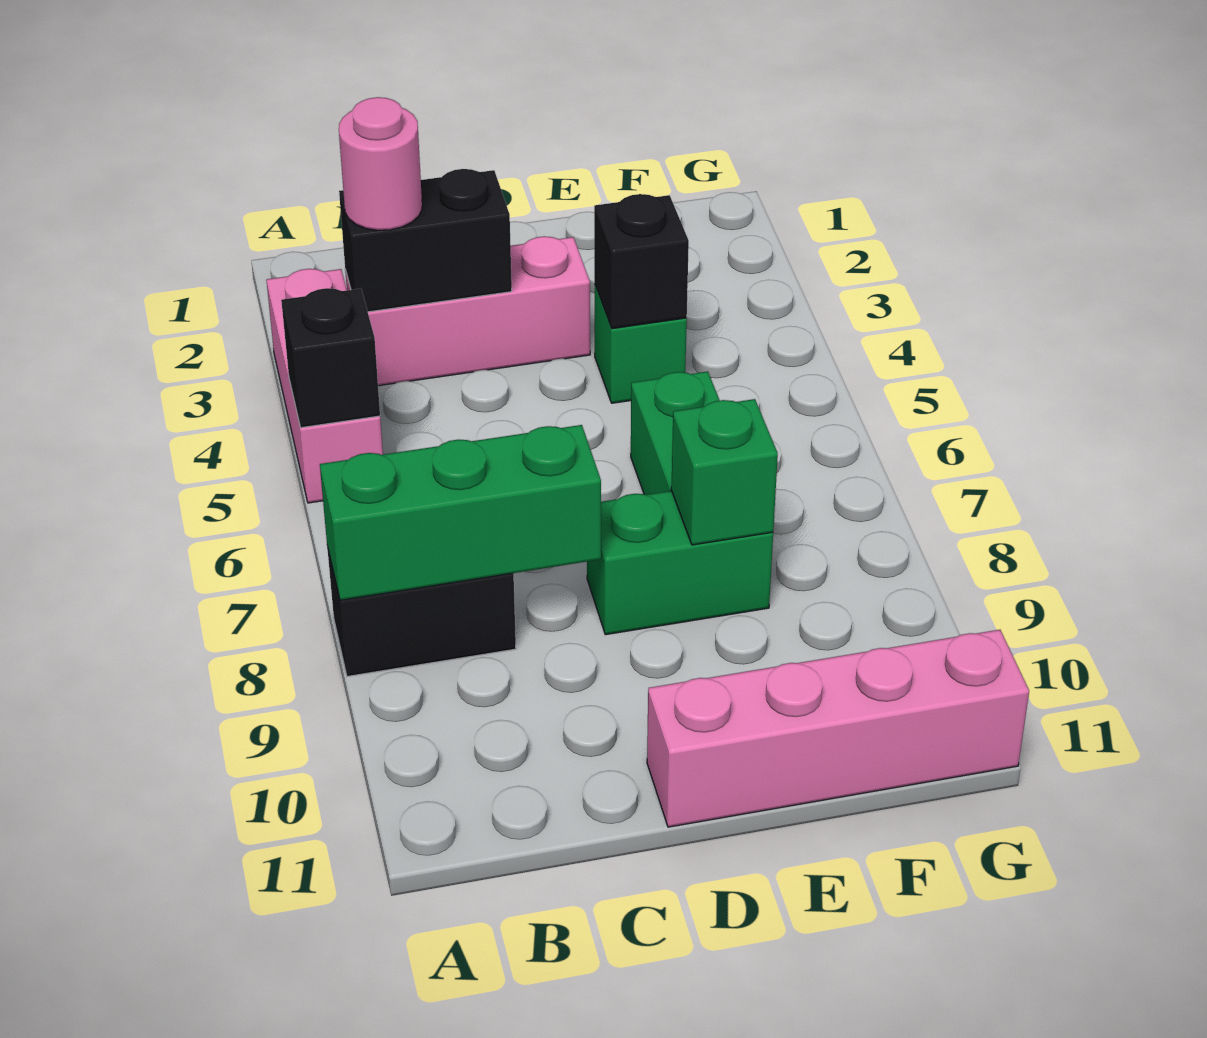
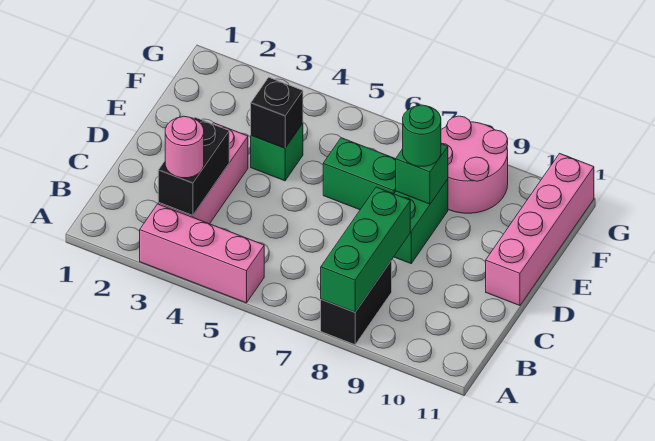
black 1x1 brick [281,288,380,428] -> none
none -> green 1x1 round brick [403,105,441,166]
none -> pink 2x2 round brick [441,116,508,213]

